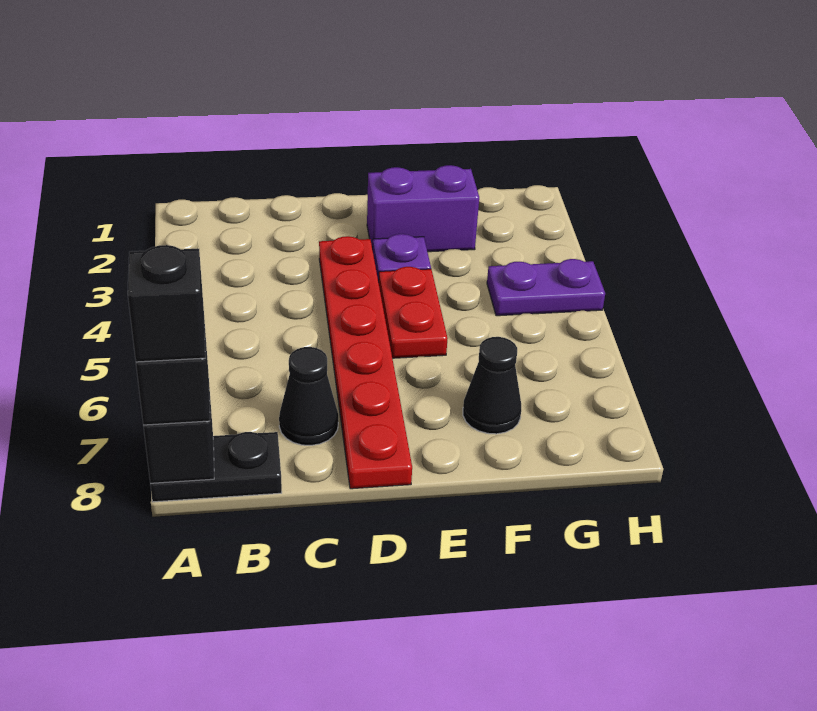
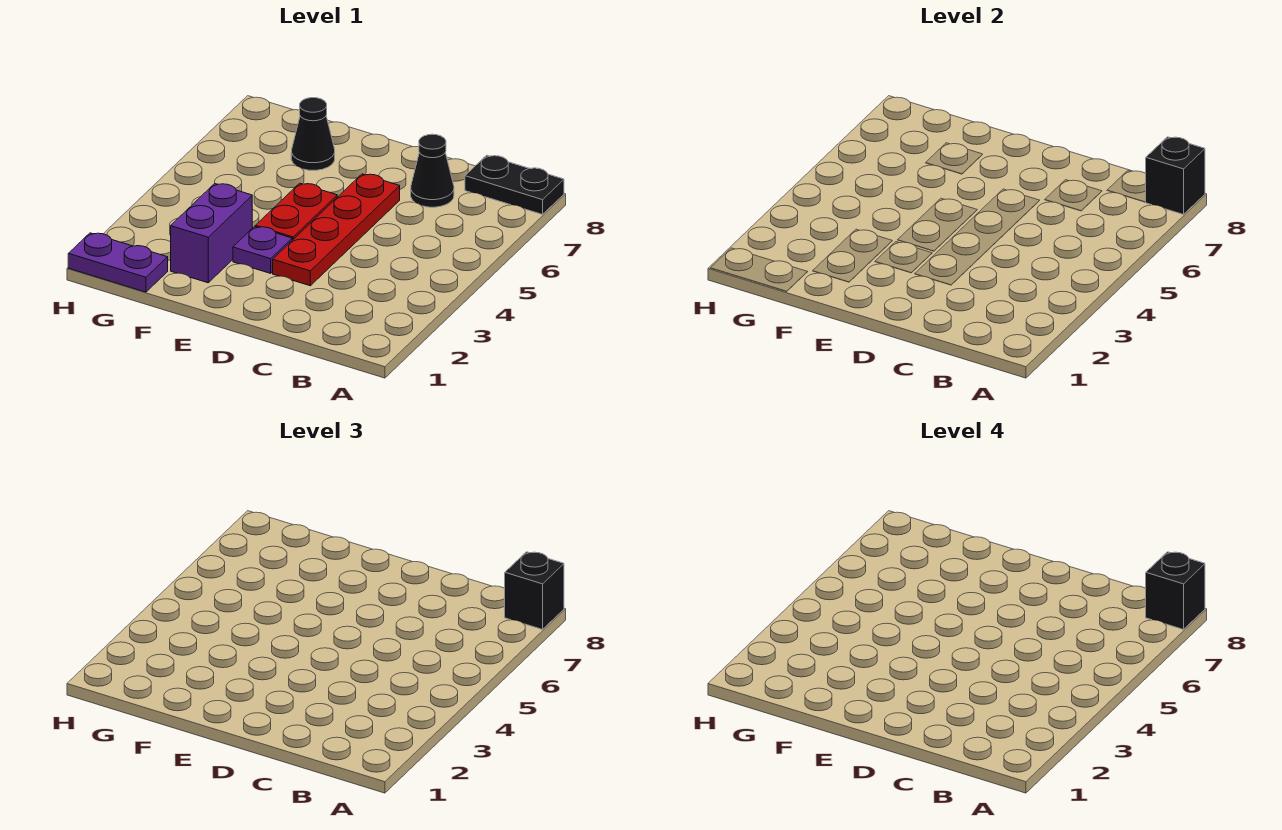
red 1x6 plate [319,236,412,489] -> red 1x4 plate [273,174,400,286]
purple 1x2 brick [367,165,479,252] -> purple 1x2 brick turned to [171,184,252,283]
purple 1x2 plate [487,259,605,316] -> purple 1x2 plate moved to [68,233,168,292]

